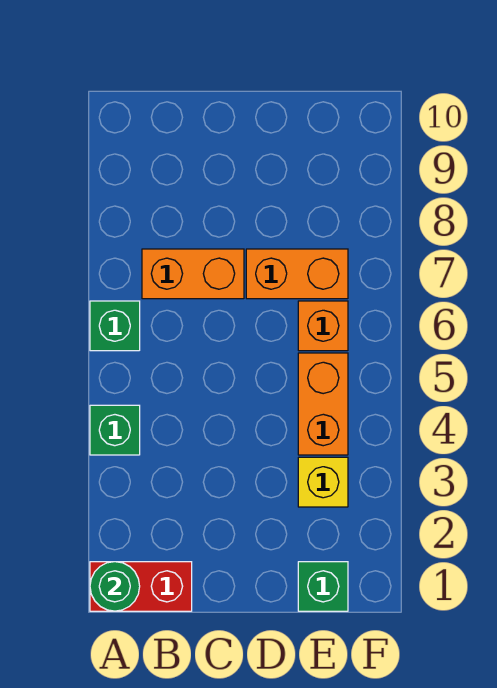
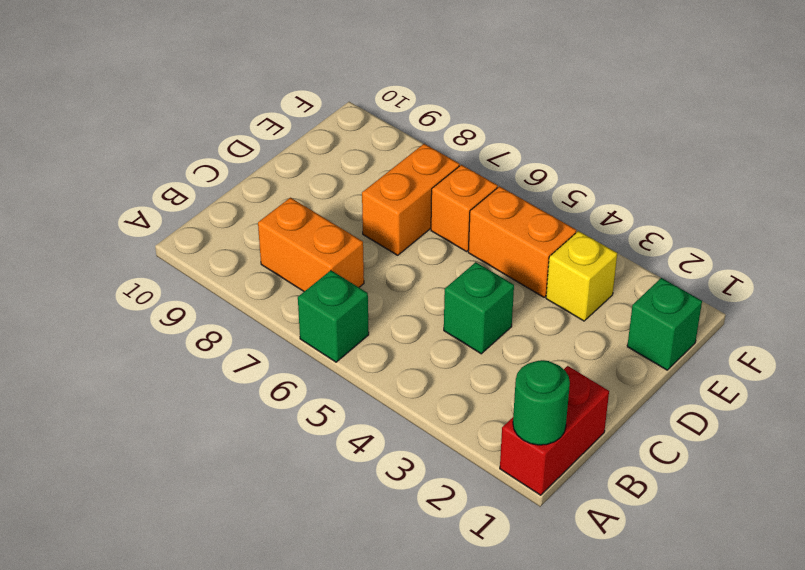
green 1x1 brick [90,405,140,455] -> green 1x1 brick moved to [444,262,514,354]
orange 1x2 brick [142,249,244,299] -> orange 1x2 brick turned to [258,198,364,292]

